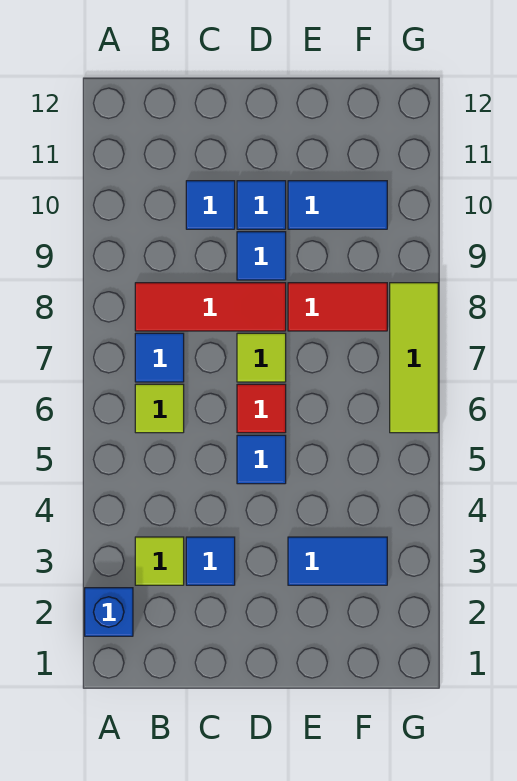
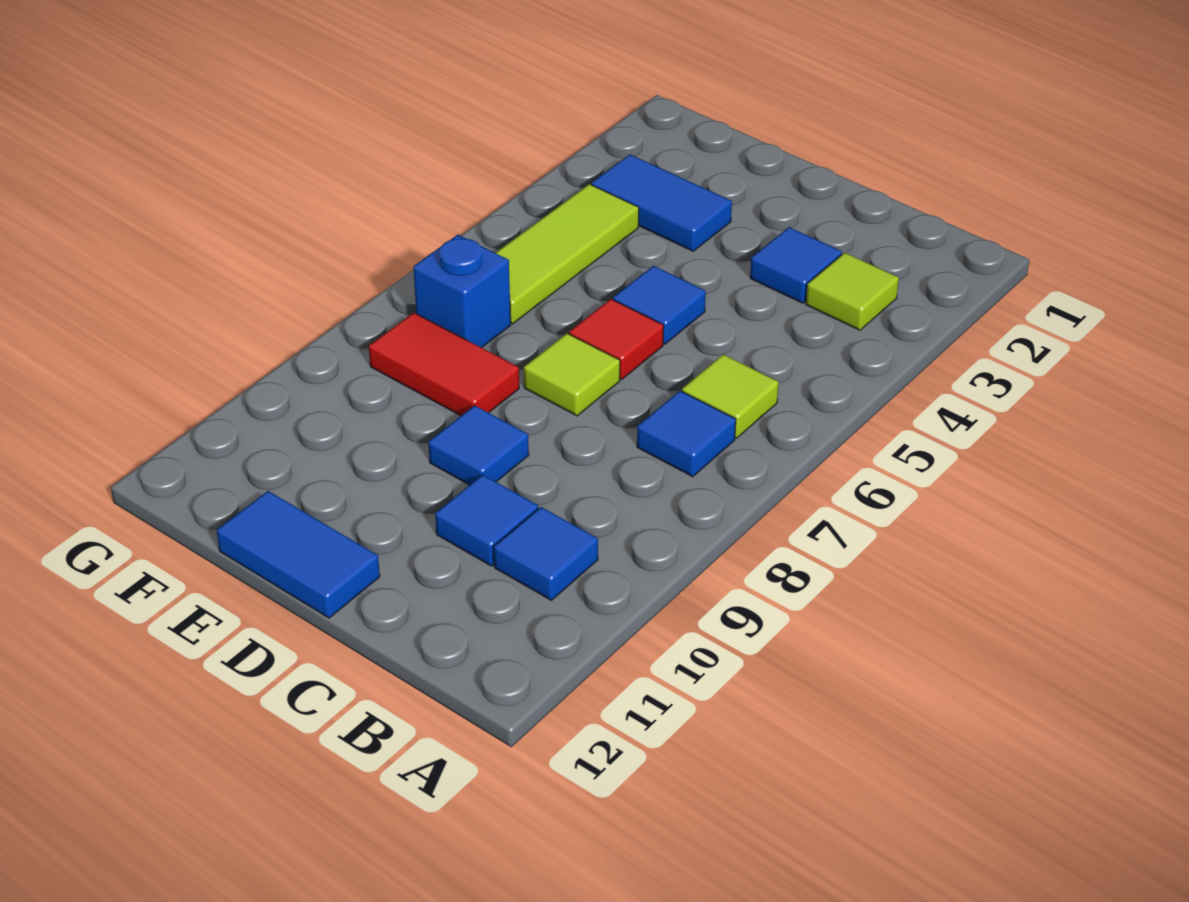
blue 1x1 brick [85,588,133,636] -> blue 1x1 brick moved to [413,235,511,348]
red 1x3 tile [135,283,286,331] -> none
blue 1x1 tile [237,181,286,229] -> blue 1x1 tile moved to [494,507,598,600]
blue 1x2 tile [288,181,387,229] -> blue 1x2 tile moved to [217,491,380,618]
lime 1x3 tile [390,283,438,433] -> lime 1x3 tile moved to [496,184,639,324]

